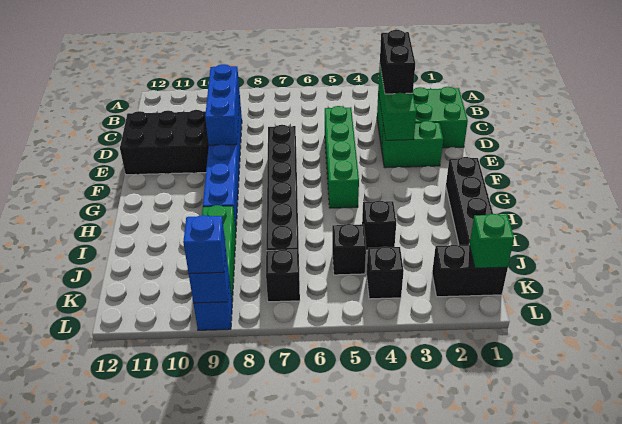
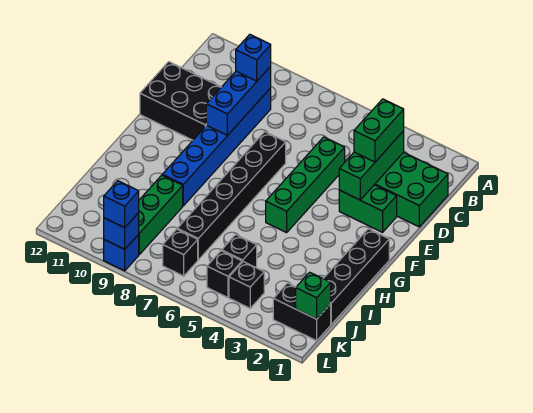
black 1x2 brick [380,30,415,94] -> green 1x2 brick [354,99,404,162]
none -> blue 1x1 brick [236,34,271,81]
black 1x1 brick [362,201,396,250] -> black 1x1 brick moved to [207,251,242,298]

